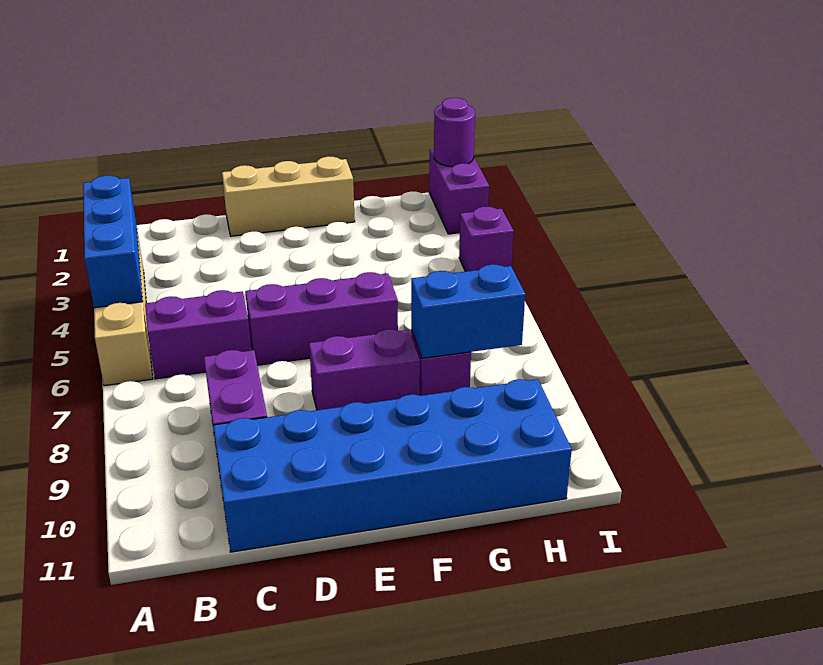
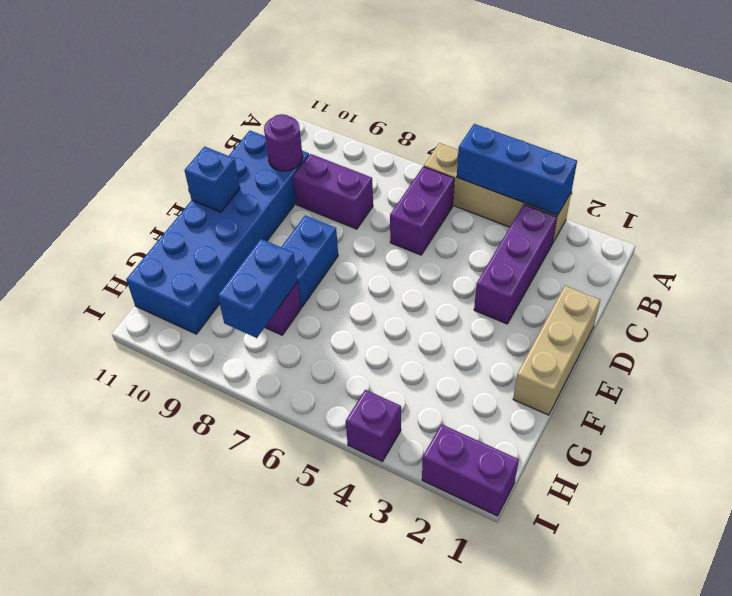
purple 1x3 brick [245,272,398,365] -> purple 1x3 brick moved to [474,205,557,324]
purple 1x2 brick [309,329,420,410] -> blue 1x2 brick [282,215,338,307]
none -> blue 1x1 brick [184,147,240,212]
purple 1x1 round brick [434,98,475,167] -> purple 1x1 round brick moved to [264,114,303,171]

